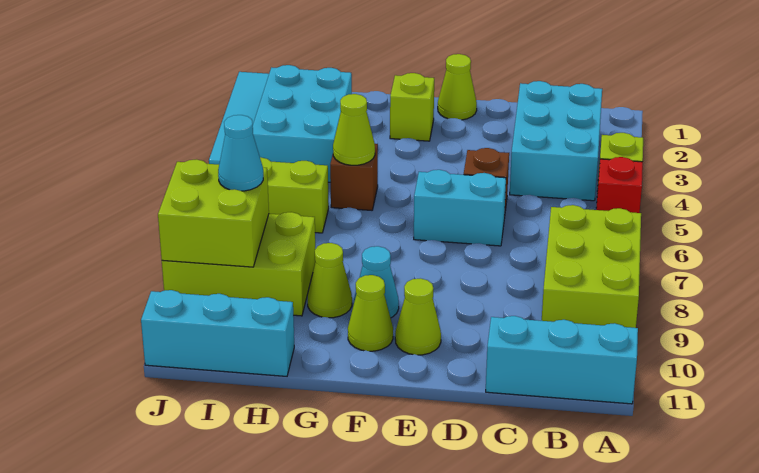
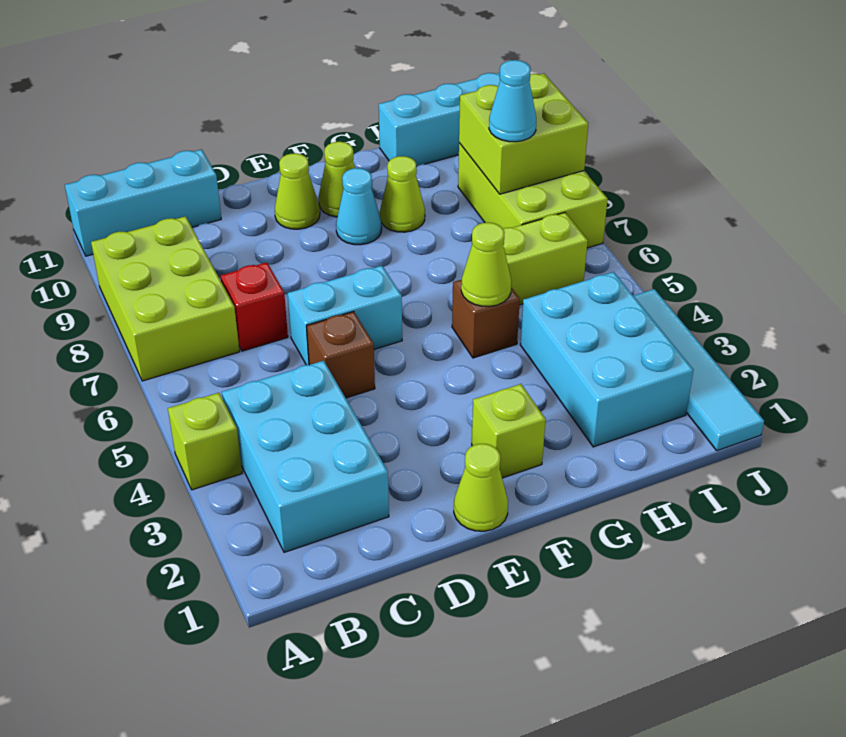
red 1x1 brick [596,157,643,213] -> red 1x1 brick moved to [221,262,288,351]
lime 2x3 brick [162,212,315,316] -> lime 2x3 brick turned to [458,143,608,248]

